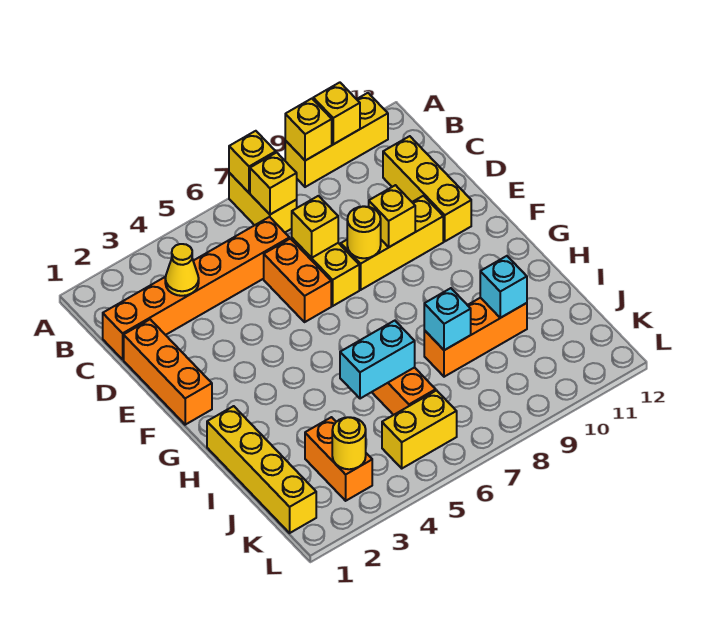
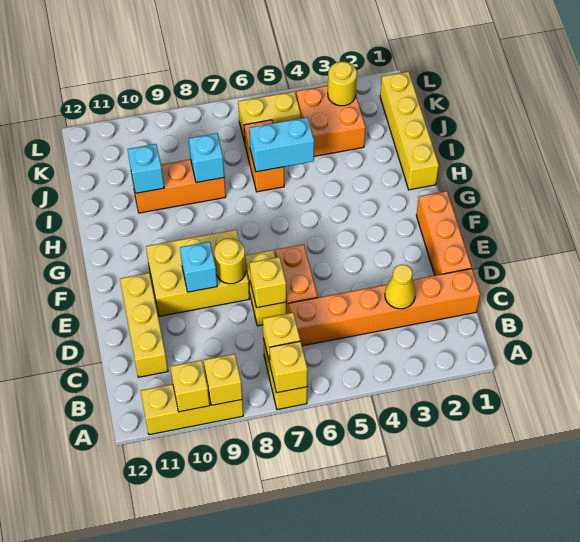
yellow 1x3 brick [341,196,443,290] -> yellow 2x3 brick [146,230,249,316]
yellow 1x1 brick [369,185,415,247] -> cyan 1x1 brick [180,242,217,292]
orange 1x2 brick [305,417,372,501] -> orange 2x2 brick [296,86,366,156]

